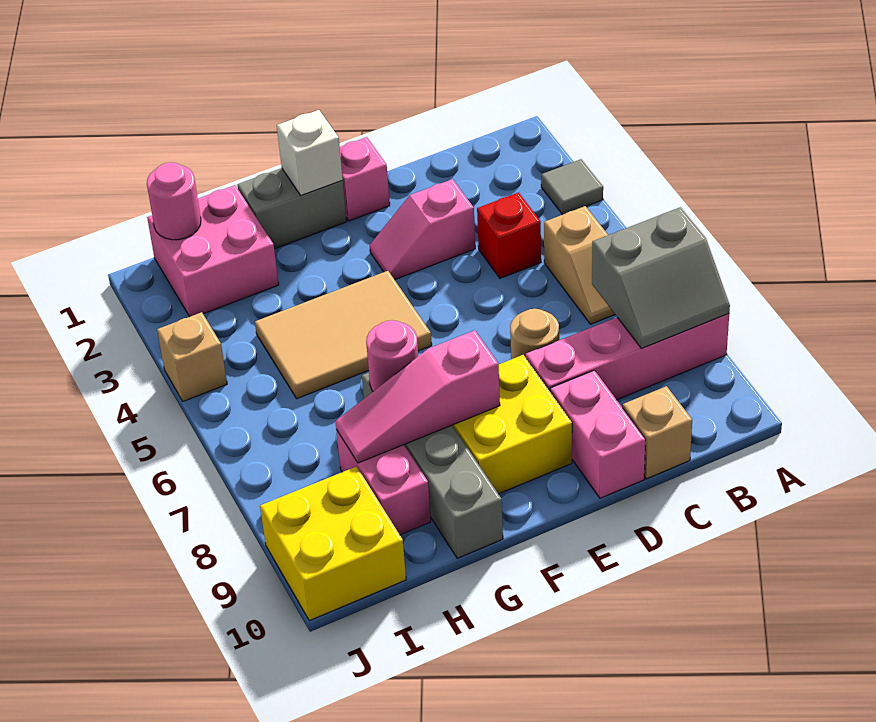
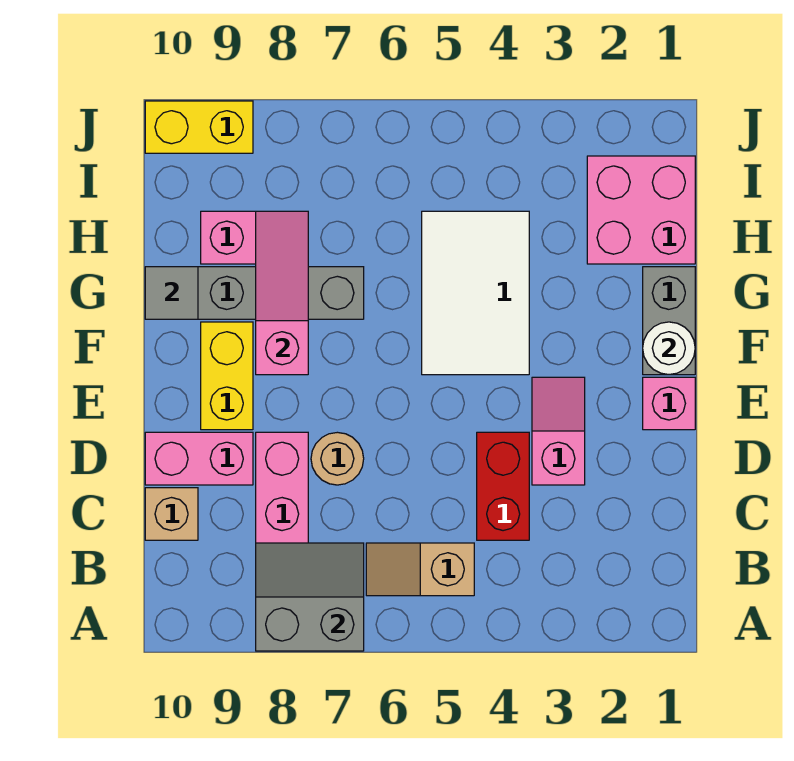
grey 1x1 tile [541,159,603,215] -> grey 1x1 tile moved to [145,267,198,319]
grey 2x2 slope [592,207,730,349] -> grey 2x2 slope turned to [256,543,364,651]
red 1x1 brick [477,193,541,278] -> red 1x2 brick [477,432,529,540]
yellow 2x2 brick [452,355,572,494] -> yellow 1x2 brick [201,322,253,430]
white 1x1 brick [277,110,343,196] -> white 1x1 round brick [643,322,695,375]
tan 2x3 tile [255,271,432,399] -> white 2x3 tile [422,211,529,375]
pink 1x1 round brick [366,320,418,391] -> none
pink 1x1 round brick [147,163,201,240] -> none
yellow 2x2 brick [260,467,406,621] -> yellow 1x2 brick [145,101,253,153]
tan 1x1 brick [157,312,227,401] -> none

